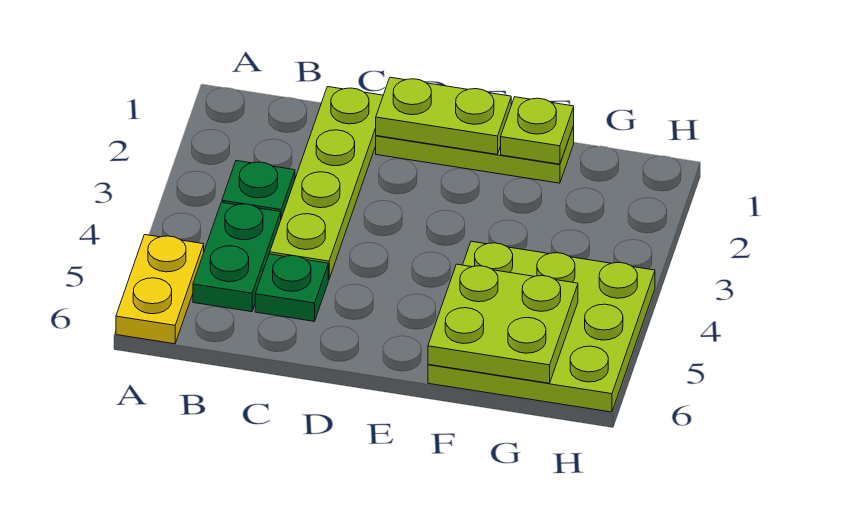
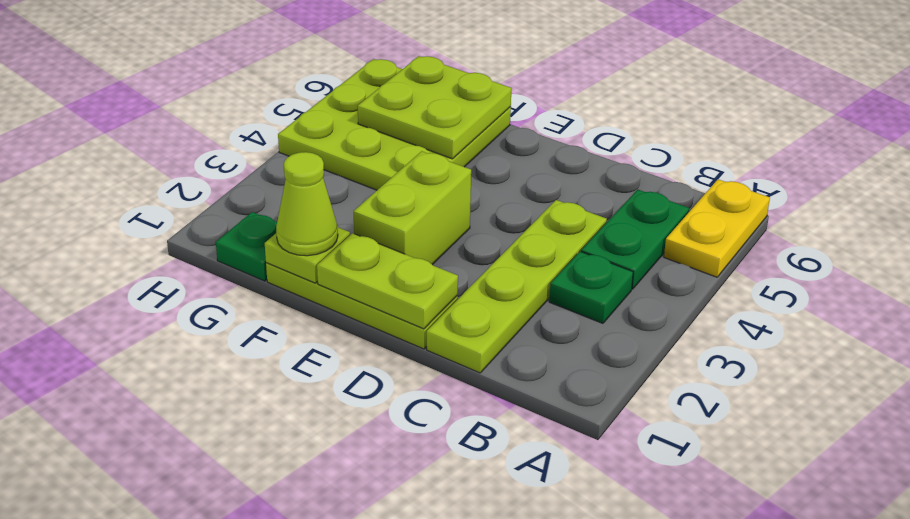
green 1x1 plate [255,254,328,321] -> green 1x1 plate moved to [216,212,277,281]
none -> lime 1x2 brick [354,151,471,265]
none -> lime 1x1 cone [276,152,338,256]

